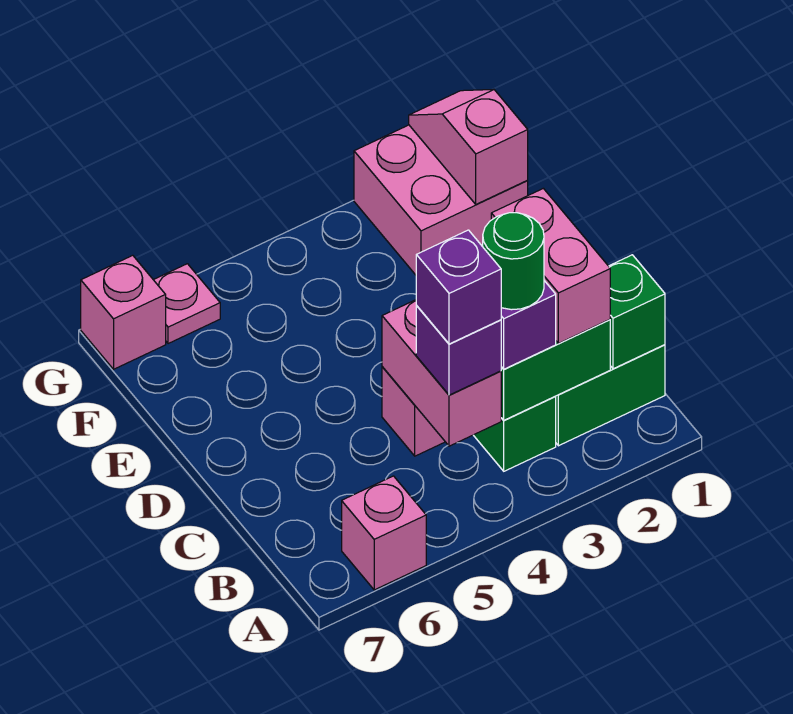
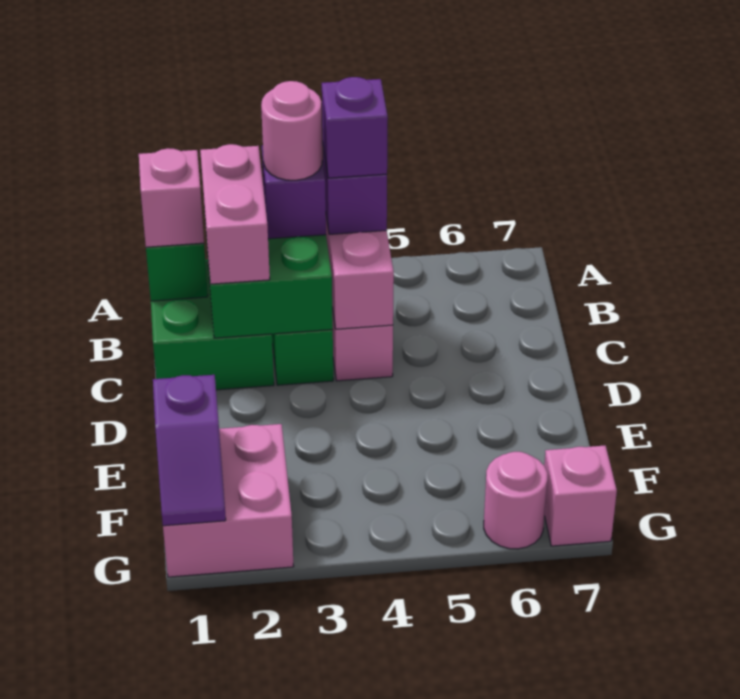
pink 1x1 brick [342,476,426,590] -> pink 1x1 brick moved to [139,148,204,247]
green 1x1 round brick [483,212,544,310] -> pink 1x1 round brick [261,81,322,180]
pink 1x2 slope [409,89,528,204] -> purple 1x2 slope [153,375,226,526]
pink 1x1 plate [154,264,220,344] -> pink 1x1 round brick [484,452,547,549]

